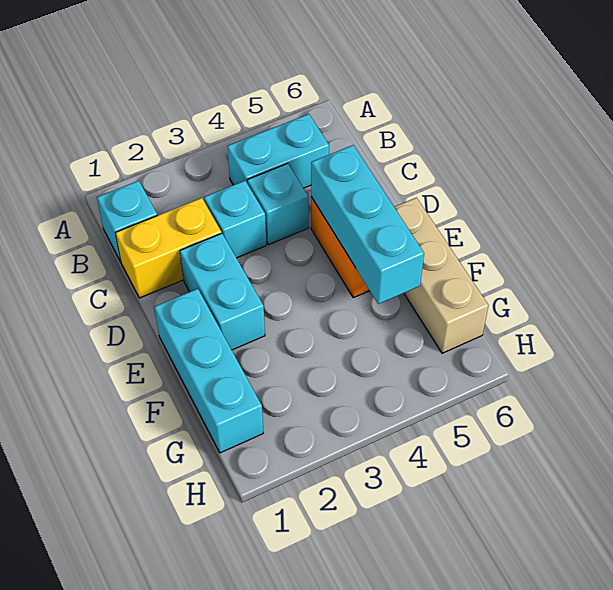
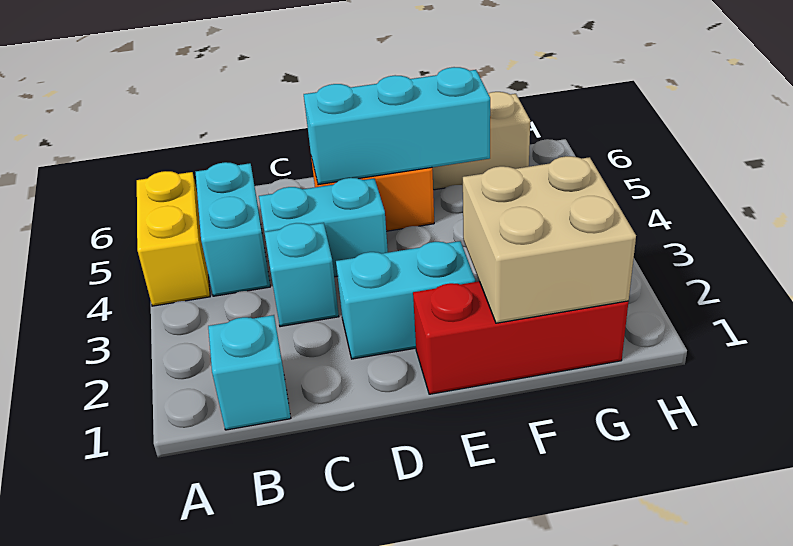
yellow 1x2 brick [116,198,221,298] -> yellow 1x2 brick moved to [137,171,210,306]
cyan 1x1 brick [247,164,308,245] -> cyan 1x2 brick [259,178,388,277]
cyan 1x3 brick [154,289,263,453] -> red 1x3 brick [413,281,628,394]
none -> tan 2x2 brick [463,156,636,323]

